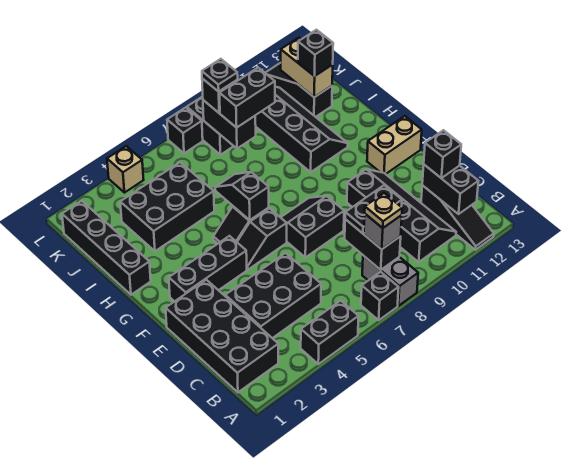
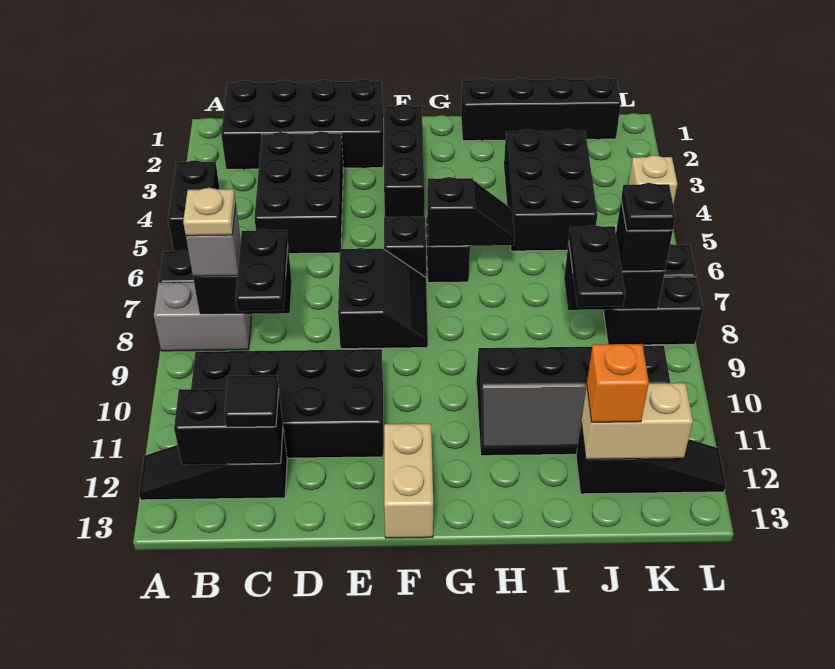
black 2x4 slope [347,169,456,262] -> black 2x4 brick [191,349,383,458]
black 1x1 brick [424,130,461,178] -> black 1x1 tile [224,375,279,427]
black 1x2 brick [219,68,275,128] -> black 1x2 plate [569,225,625,307]
black 1x1 brick [298,30,333,76] -> orange 1x1 brick [587,344,649,422]

